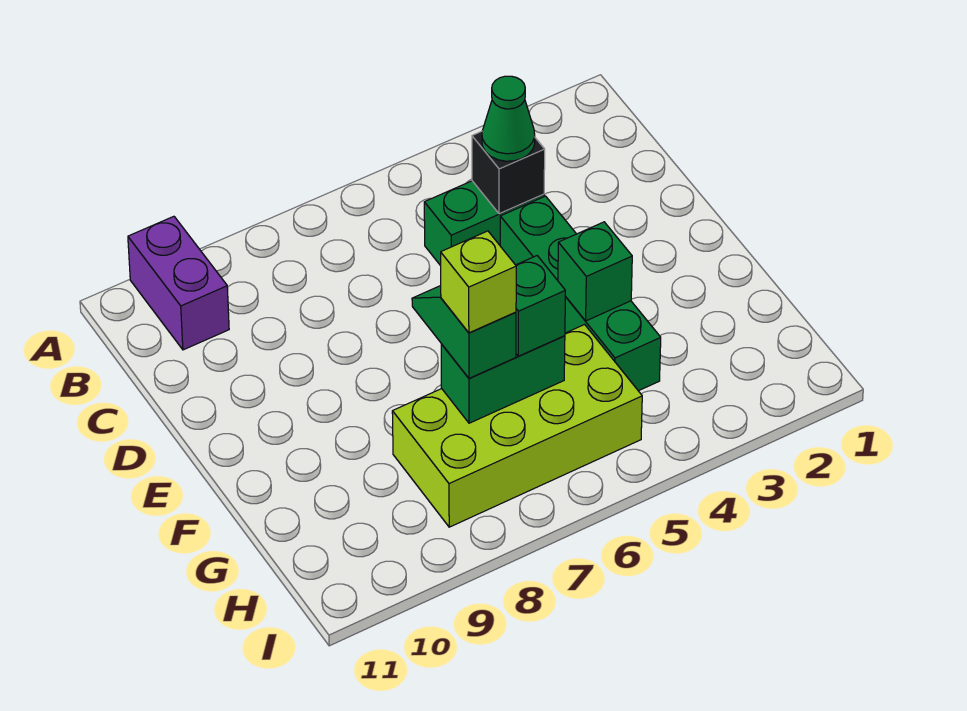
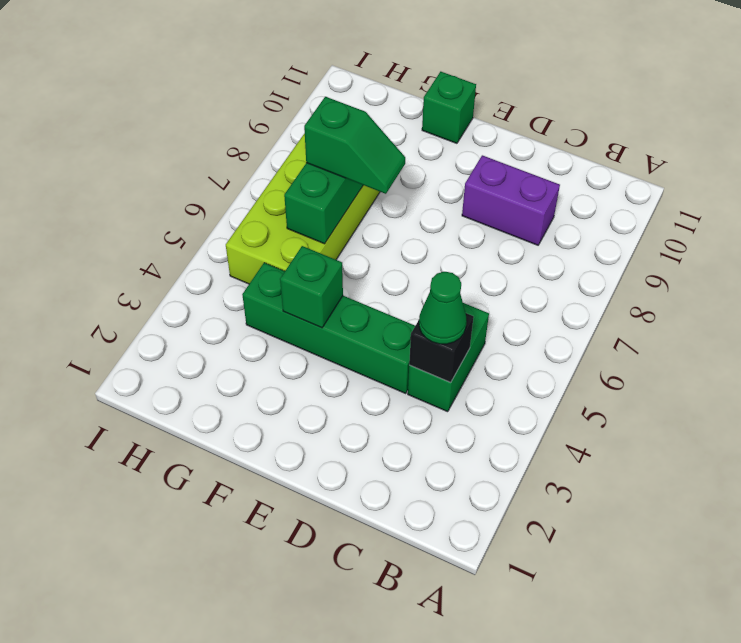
purple 1x2 brick [128,216,229,350] -> purple 1x2 brick moved to [462,155,560,245]
green 1x1 brick [516,256,565,356] -> green 1x1 brick moved to [422,72,476,143]
lime 1x1 brick [441,231,516,333] -> none

